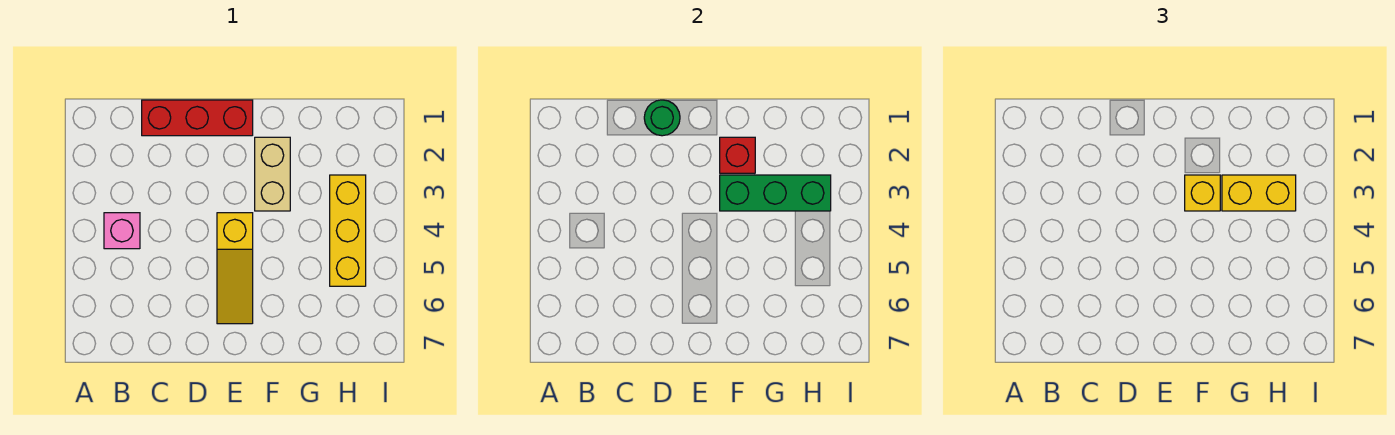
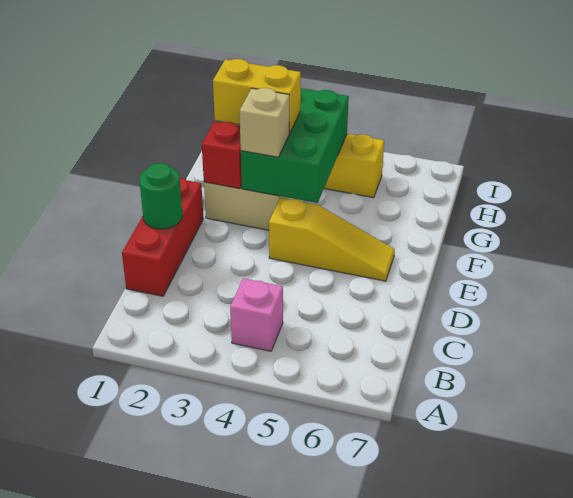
green 1x3 brick [720,175,831,211] -> green 2x3 brick [241,88,349,203]
yellow 1x1 brick [1185,175,1220,211] -> tan 1x1 brick [239,88,289,157]
yellow 1x2 brick [1222,175,1296,211] -> yellow 1x2 brick turned to [213,59,301,133]

